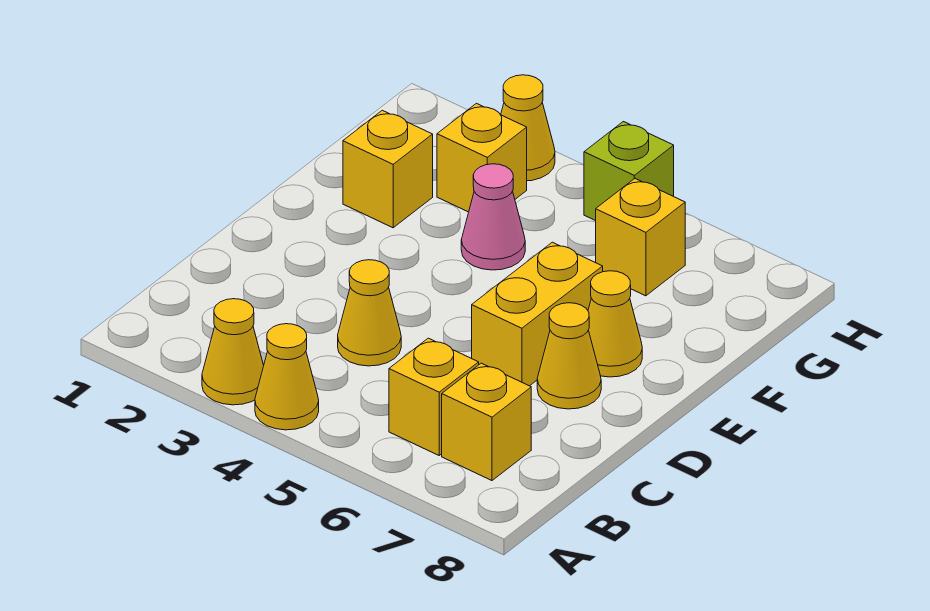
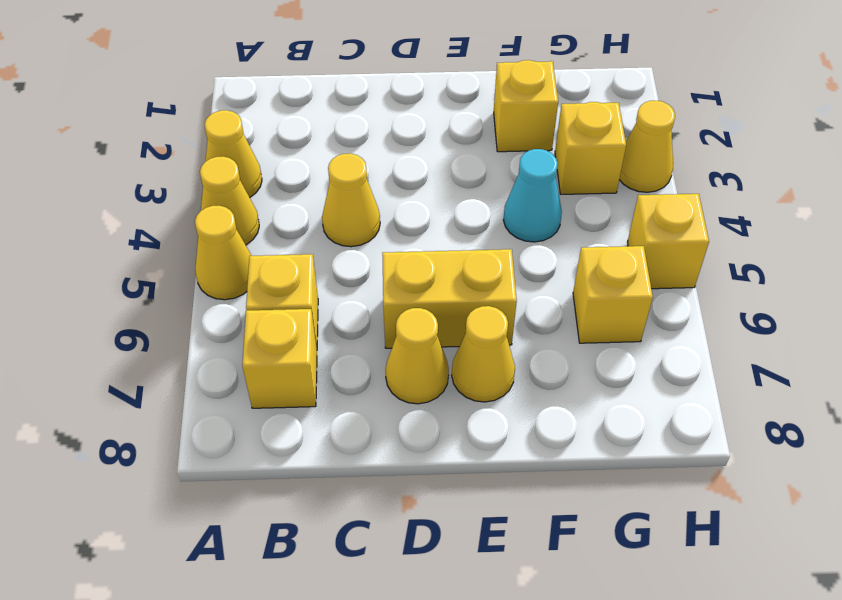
none -> yellow 1x1 cone [195,205,252,300]
pink 1x1 cone [461,164,525,270] -> cyan 1x1 cone [504,149,562,242]
lime 1x1 brick [584,122,674,221] -> yellow 1x1 brick [628,194,709,289]

